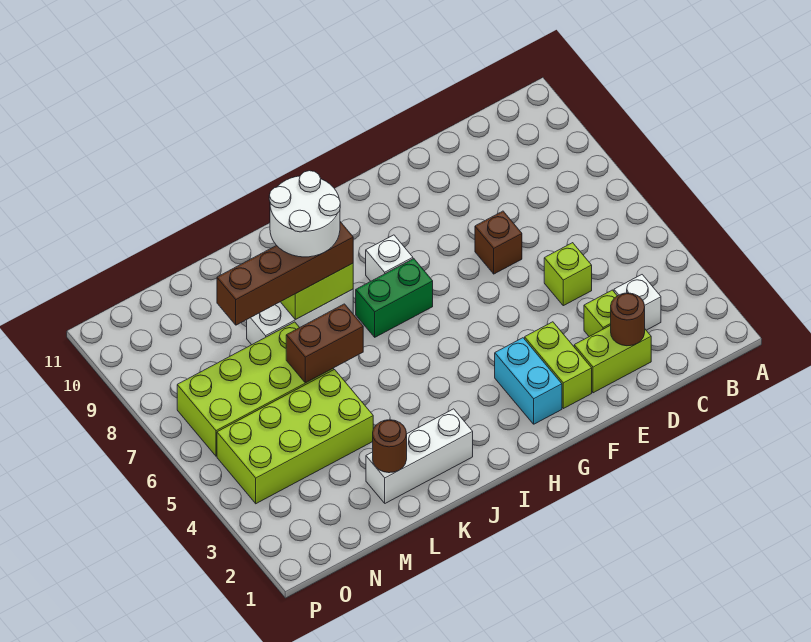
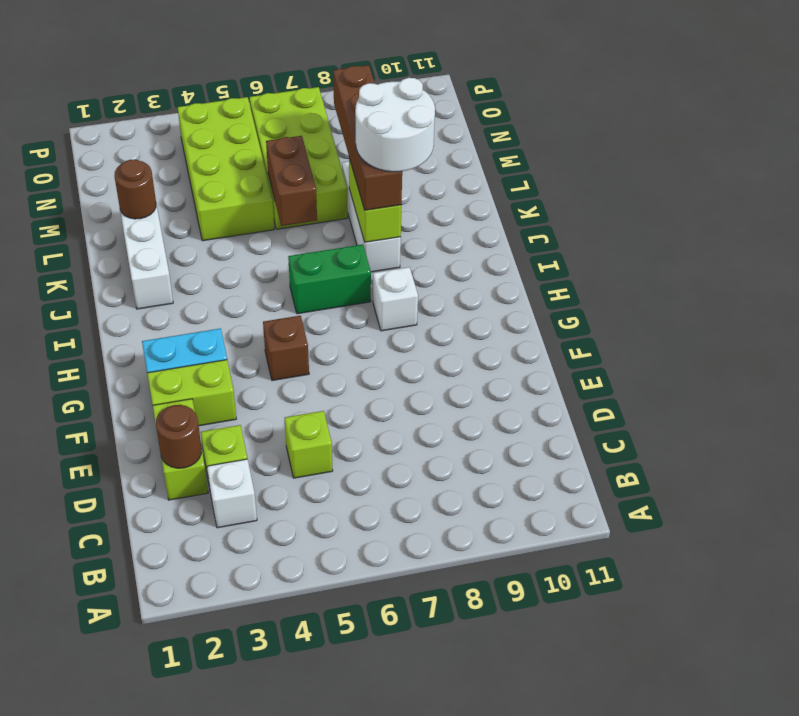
brown 1x1 brick [475,211,522,274] -> brown 1x1 brick moved to [263,316,309,381]
green 1x2 brick [356,259,433,337] -> green 1x2 brick turned to [288,244,371,314]

